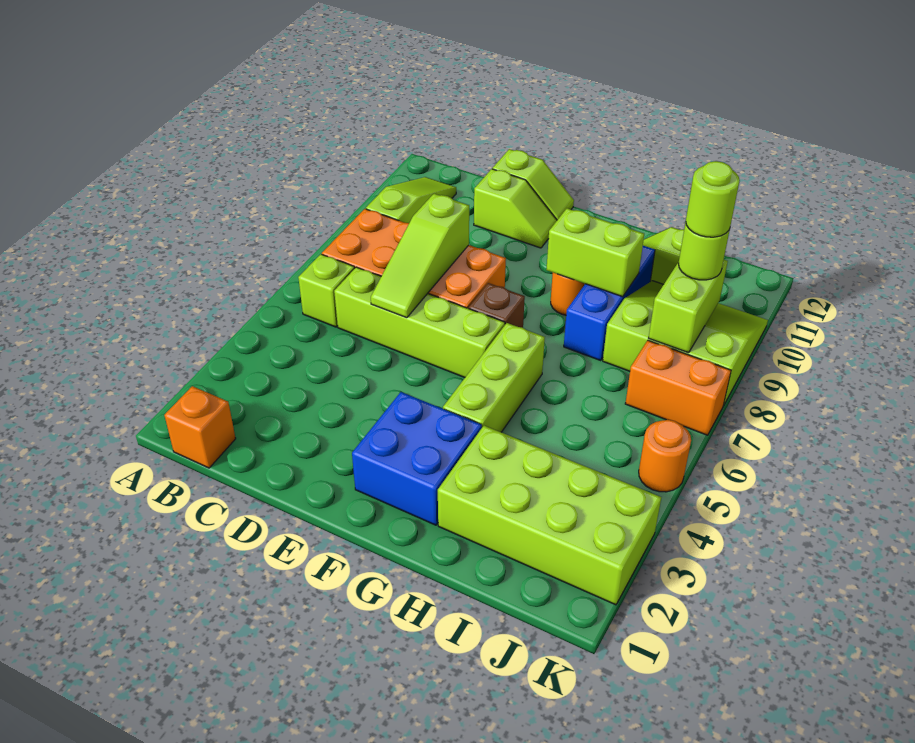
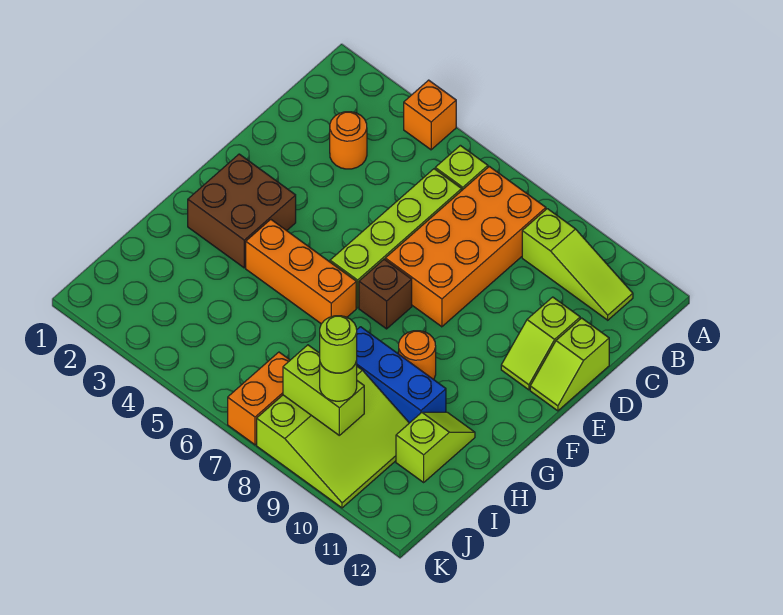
orange 1x1 brick [164,386,236,468] -> orange 1x1 brick moved to [404,80,456,150]
lime 1x3 slope [371,193,469,318] -> none
blue 2x2 brick [352,392,482,525] -> brown 2x2 brick [188,154,296,268]
lime 1x3 brick [443,323,545,432] -> orange 1x3 brick [246,219,356,324]
lime 1x2 brick [546,208,644,297] -> none
lime 2x4 brick [438,426,661,605] -> none
orange 1x1 round brick [639,420,691,492] -> orange 1x1 round brick moved to [330,112,367,169]

